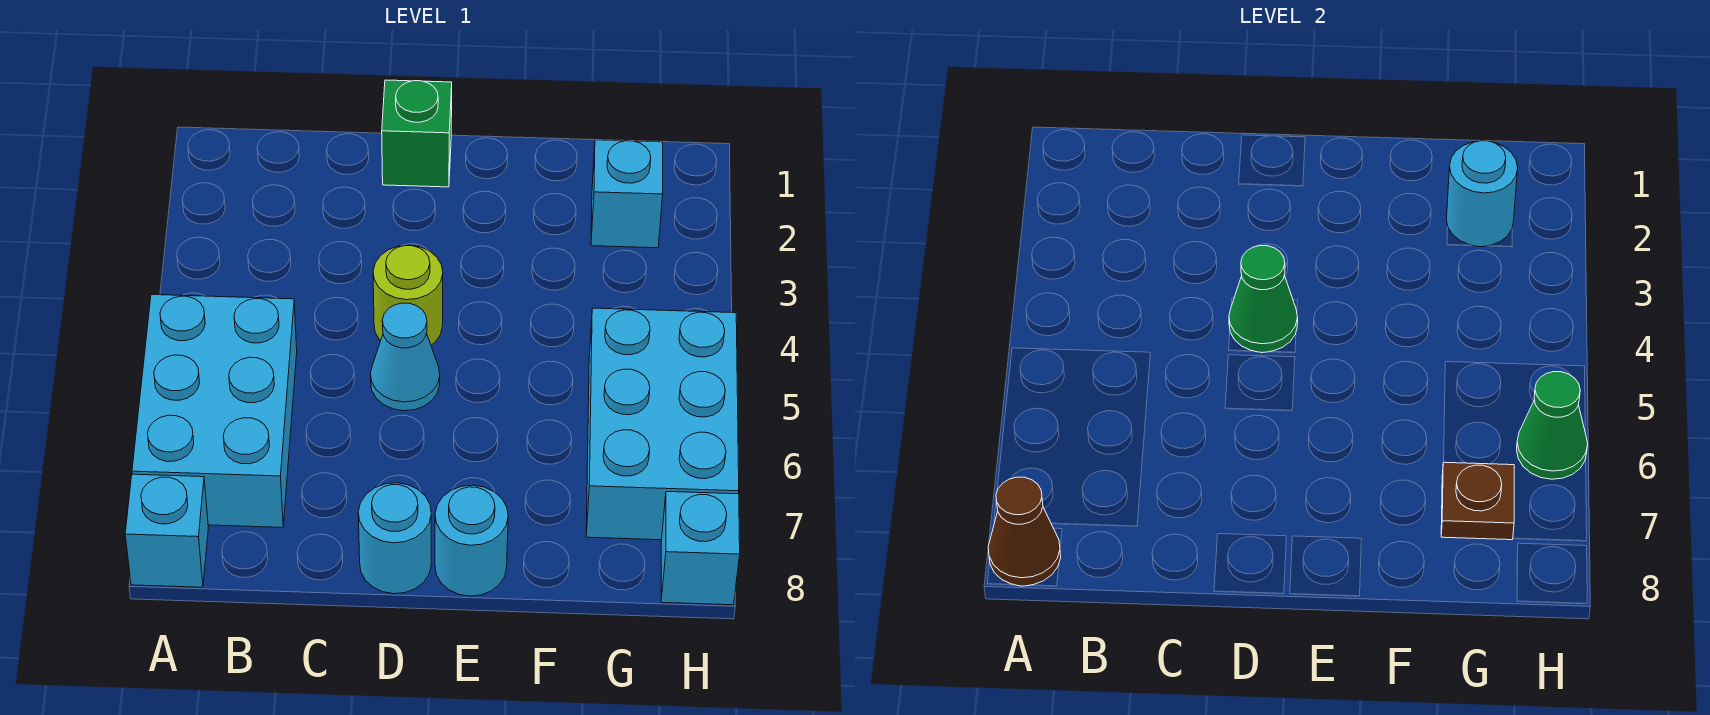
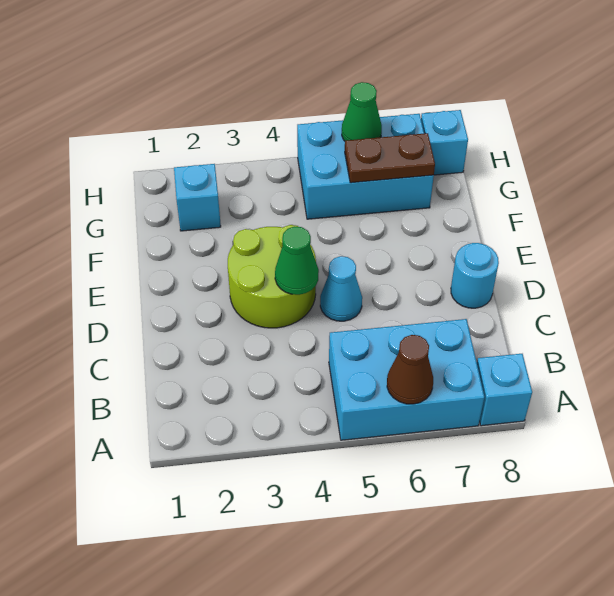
brown 1x1 cone [988,477,1061,586] -> brown 1x1 cone moved to [387,335,433,404]
green 1x1 brick [382,80,452,187] -> none
lime 1x1 round brick [373,245,443,345] -> lime 2x2 round brick [228,225,316,328]
cyan 1x1 round brick [435,485,508,596] -> none
cyan 1x1 round brick [1447,141,1518,247] -> none
brown 1x1 plate [1441,462,1514,540] -> brown 1x2 plate [345,133,435,183]

